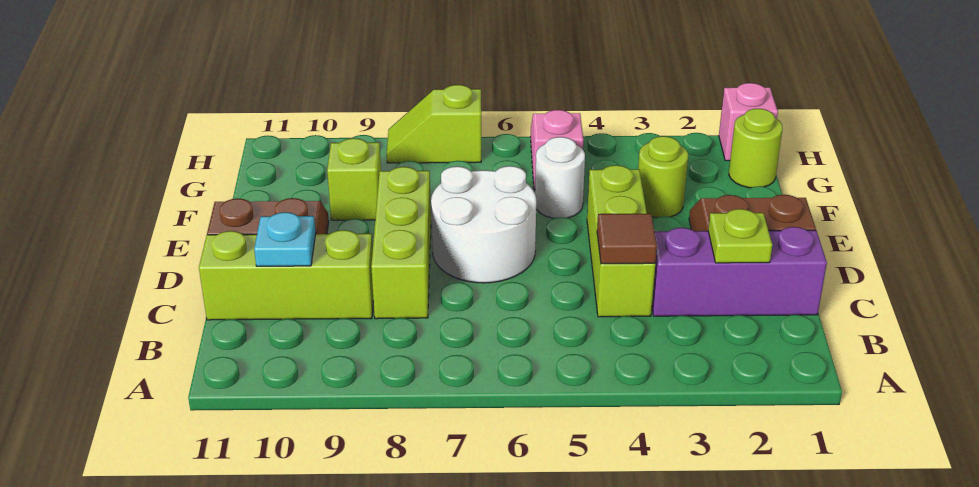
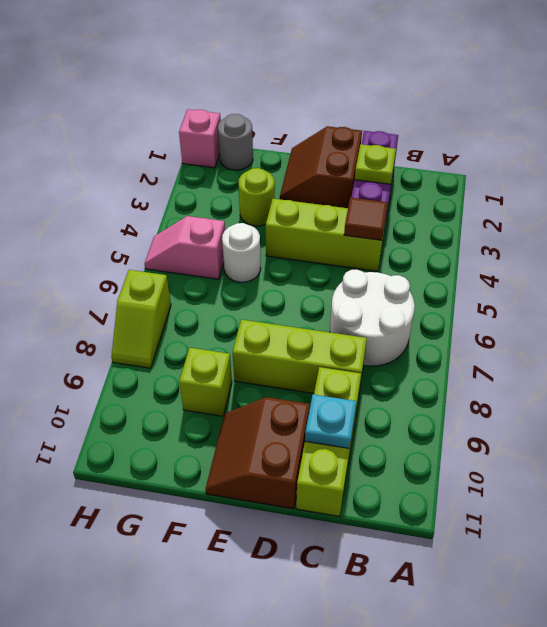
white 2x2 round brick [431,166,536,283] -> white 2x2 round brick moved to [330,270,415,366]
lime 1x1 round brick [729,109,782,188] -> grey 1x1 round brick [218,114,253,170]

